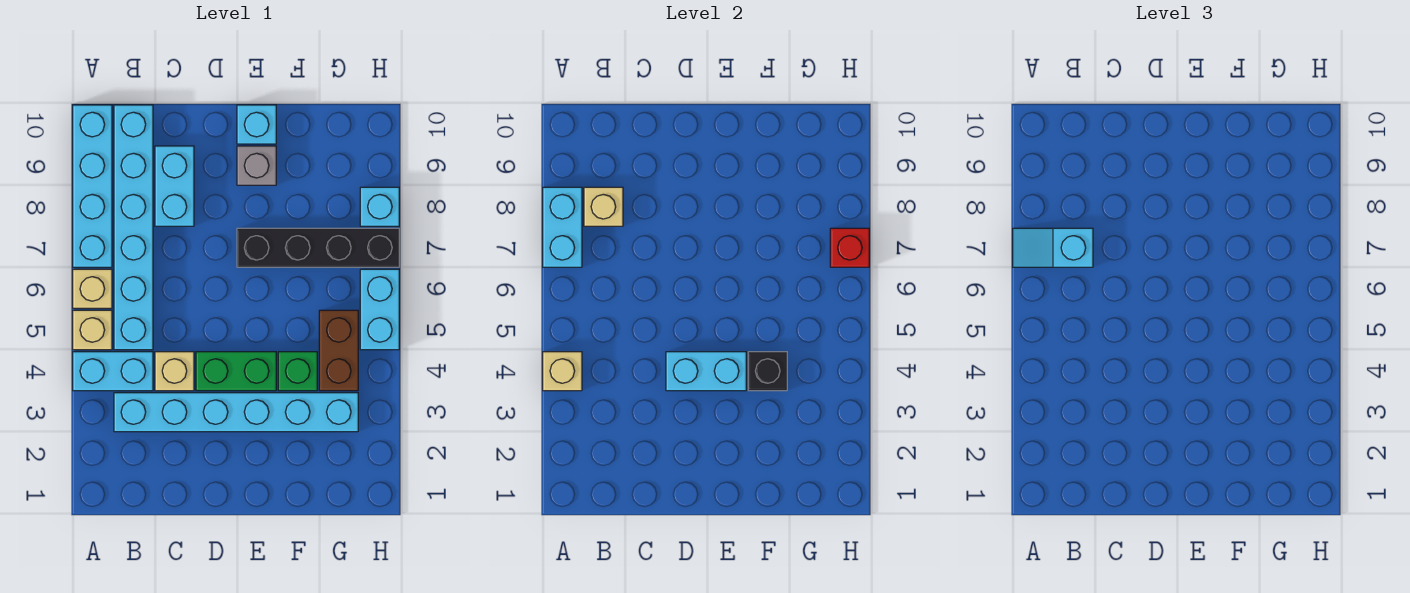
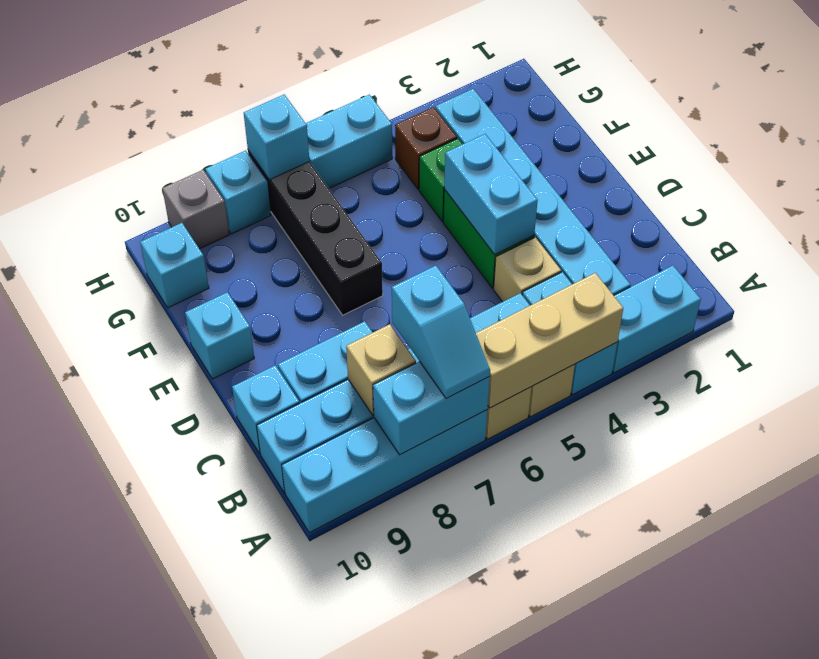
none -> cyan 1x2 brick [613,266,701,373]
tan 1x1 brick [543,352,582,391] -> tan 1x3 brick [476,273,623,408]
none -> cyan 1x1 brick [232,365,299,454]
grey 1x1 brick [237,146,276,185] -> grey 1x1 brick moved to [162,170,229,249]
black 1x1 brick [748,352,787,391] -> none
brown 1x2 brick [319,310,358,391] -> brown 1x1 brick [395,107,457,189]
none -> cyan 1x1 brick [140,223,209,308]
red 1x1 brick [830,228,869,267] -> cyan 1x1 brick [244,94,309,180]

